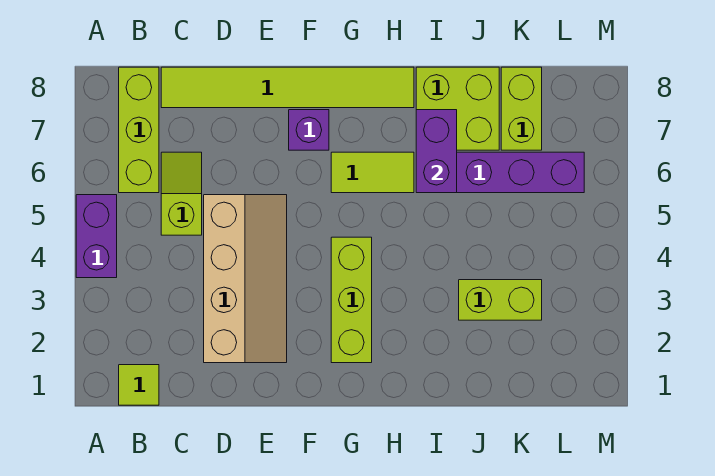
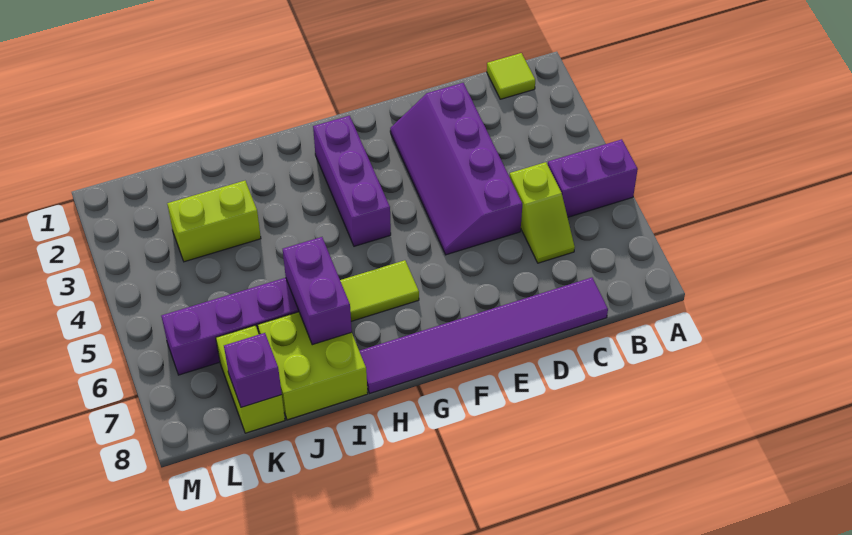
purple 1x2 brick [76,195,117,278] -> purple 1x2 brick turned to [548,139,638,217]
lime 1x3 brick [119,67,159,193] -> none
lime 1x6 tile [161,67,414,108] -> purple 1x6 tile [359,278,608,393]
tan 2x4 slope [204,195,287,363] -> purple 2x4 slope [390,83,522,255]
purple 1x1 brick [289,110,329,150] -> purple 1x1 brick moved to [224,333,282,407]
lime 1x3 brick [331,237,372,363] -> purple 1x3 brick [313,116,391,246]

